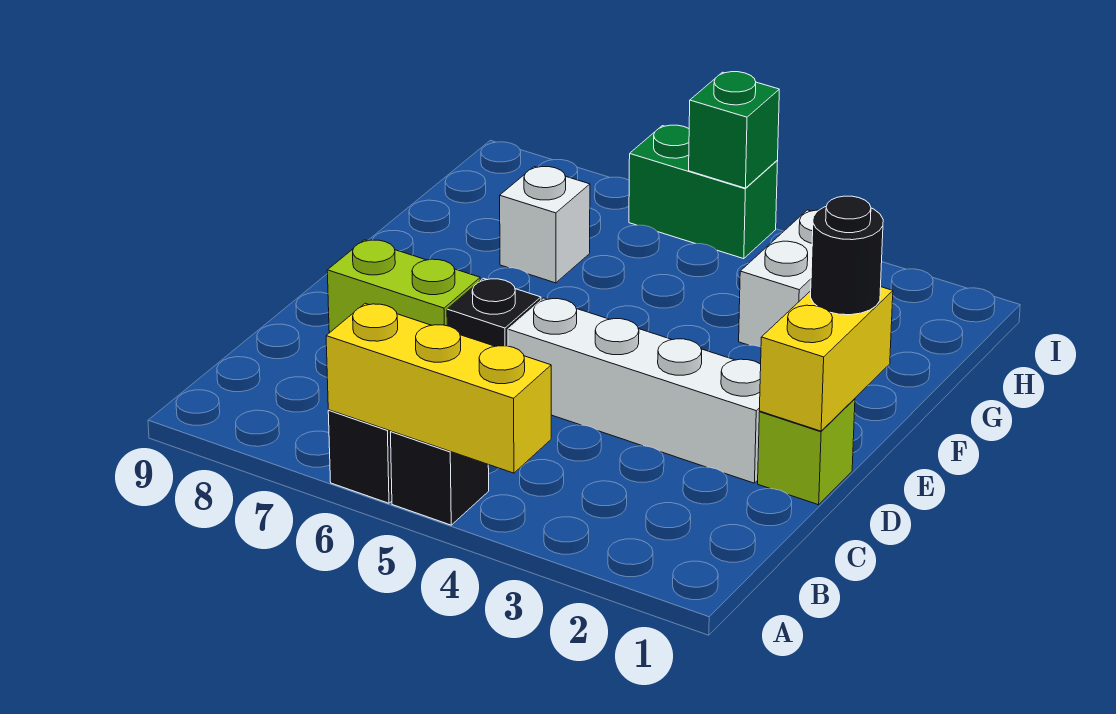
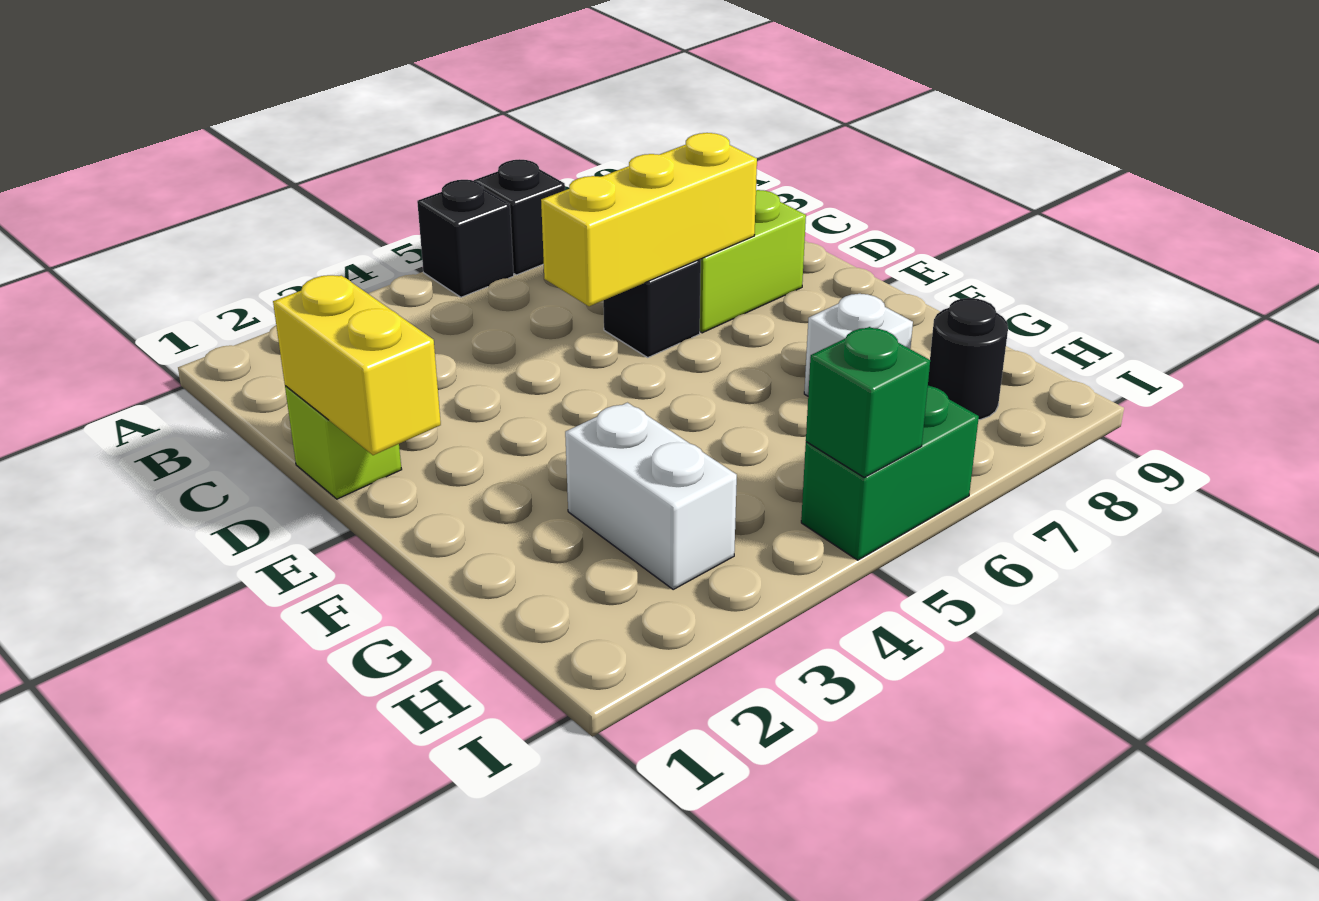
yellow 1x3 brick [326,303,551,473] -> yellow 1x3 brick moved to [541,133,757,306]
white 1x4 brick [508,298,761,483] -> none
black 1x1 round brick [811,196,883,315] -> black 1x1 round brick moved to [928,298,1008,420]

